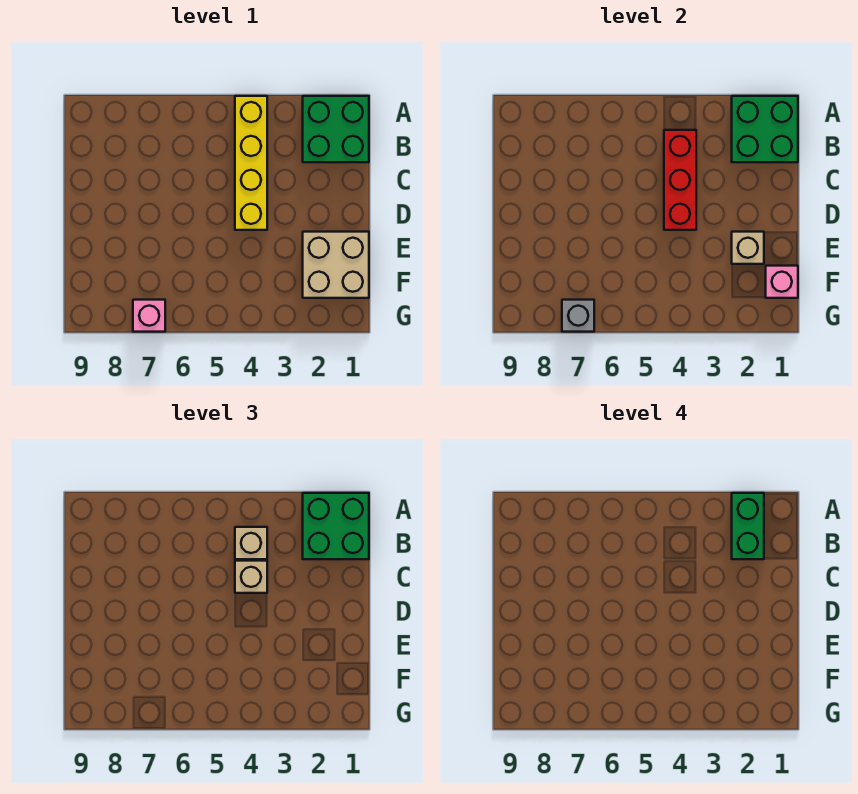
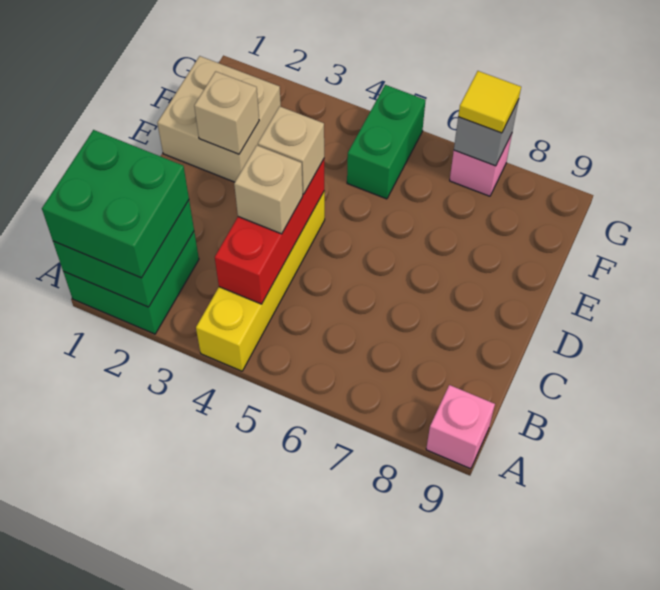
green 1x2 brick [732,493,764,559] -> green 1x2 brick moved to [347,85,426,199]
tan 1x1 brick [235,527,267,559] -> tan 1x1 brick moved to [258,106,324,194]
pink 1x1 brick [766,266,798,298] -> pink 1x1 brick moved to [426,385,495,469]
none -> yellow 1x1 tile [458,71,521,133]

